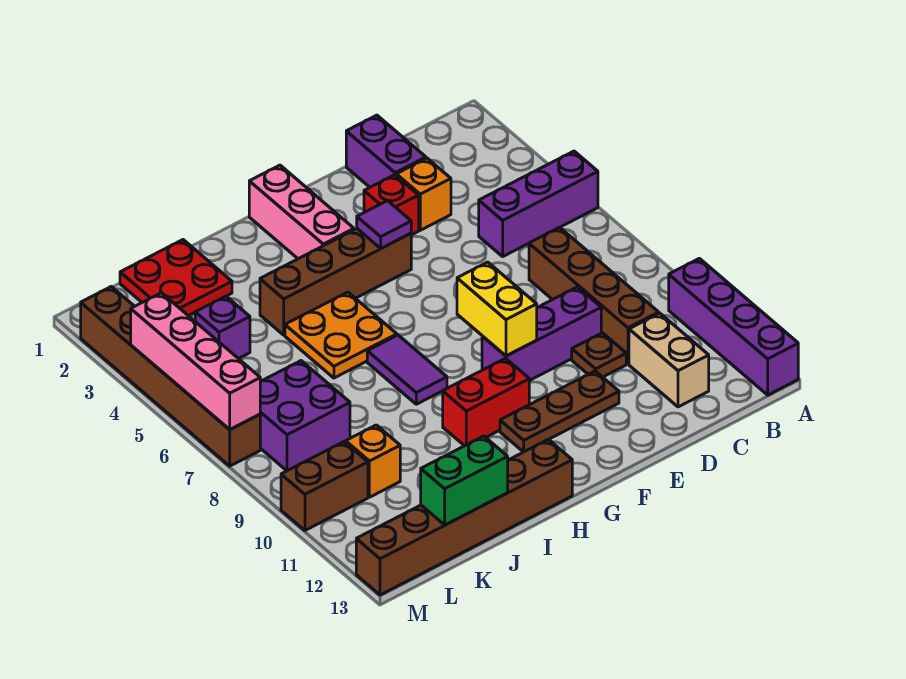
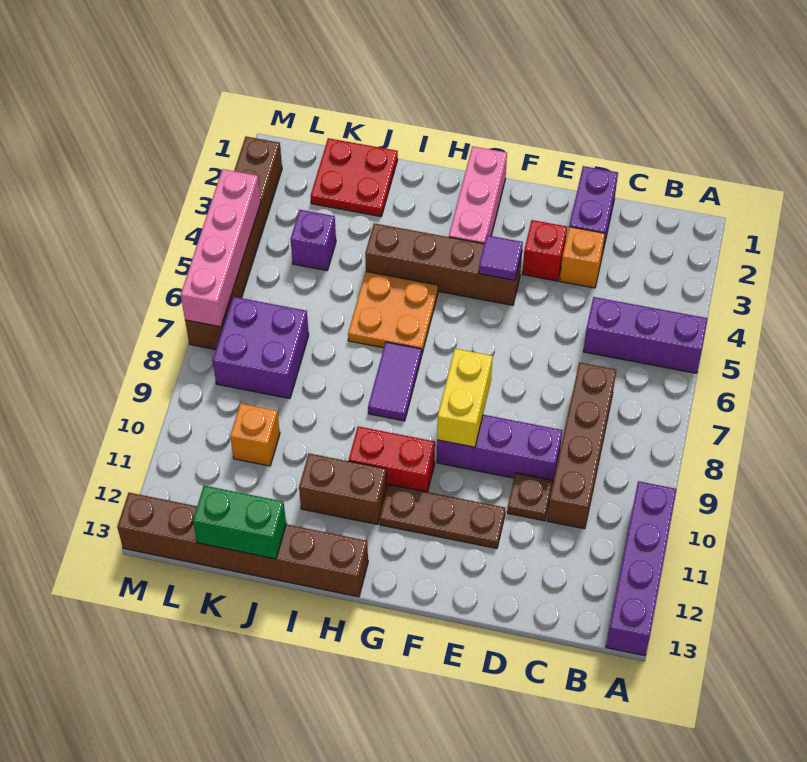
tan 1x2 brick [629,313,709,407] -> none
brown 1x2 brick [281,442,368,530] -> brown 1x2 brick moved to [299,453,387,525]

